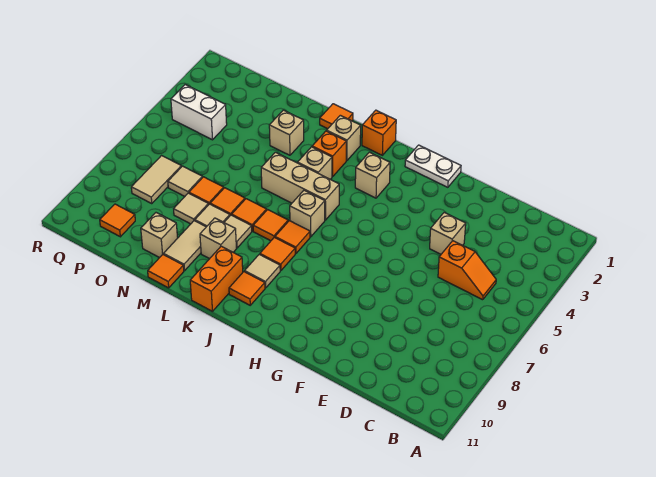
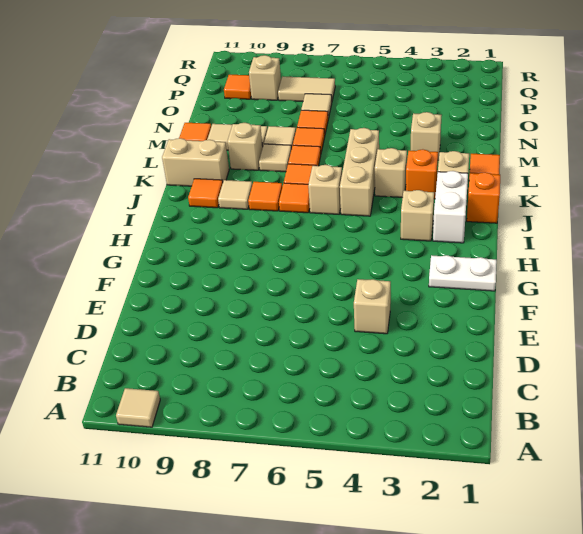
orange 1x2 slope [438,241,496,300] -> none
white 1x2 plate [405,145,461,187] -> white 1x2 plate turned to [429,255,497,291]
orange 1x2 brick [190,246,243,311] -> tan 1x2 brick [162,138,229,186]
tan 1x1 tile [174,193,208,224] -> tan 1x1 tile moved to [116,388,160,427]
tan 1x1 brick [141,213,178,258] -> tan 1x1 brick moved to [249,55,281,100]
white 1x2 brick [171,85,227,140] -> white 1x2 brick moved to [433,171,468,243]

